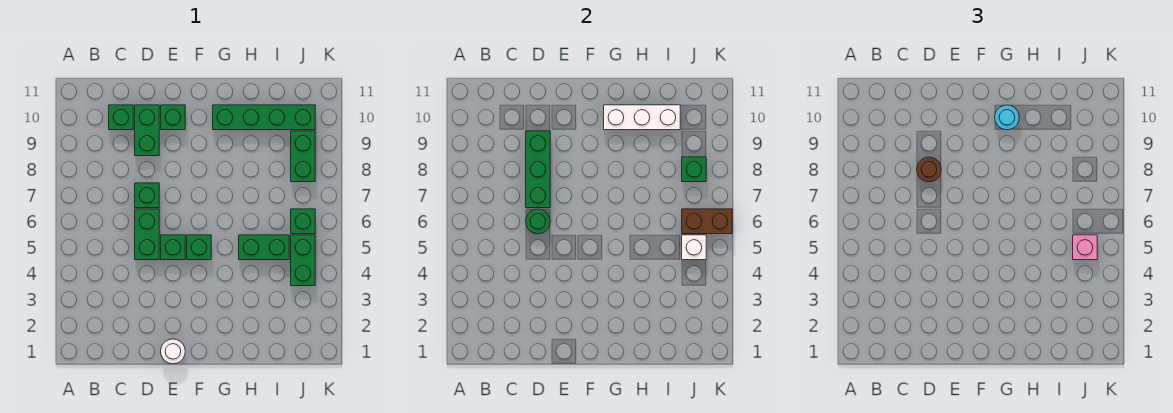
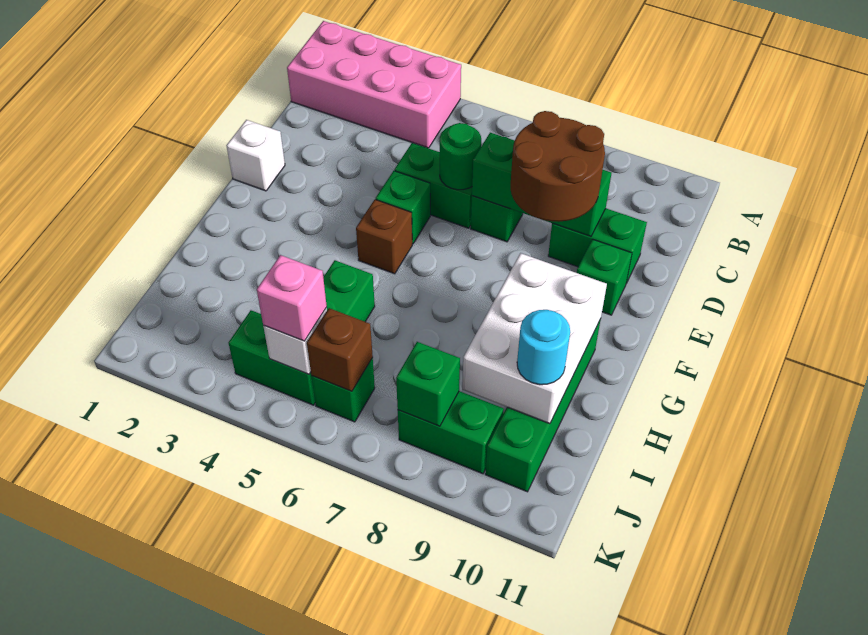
none -> pink 2x4 brick [287,21,461,148]
green 1x1 brick [109,105,133,130] -> none
brown 1x1 round brick [917,157,941,182] -> brown 2x2 round brick [511,111,605,222]
white 1x1 round brick [161,339,185,364] -> white 1x1 brick [226,120,285,191]
green 1x1 brick [187,235,211,260] -> brown 1x1 brick [356,199,412,274]
white 1x3 brick [604,105,680,130] -> white 2x3 brick [462,253,607,424]
cyan 1x1 round brick [995,105,1019,130] -> cyan 1x1 round brick moved to [517,310,570,385]
brown 1x2 brick [682,209,732,234] -> brown 1x1 brick [307,308,373,391]

